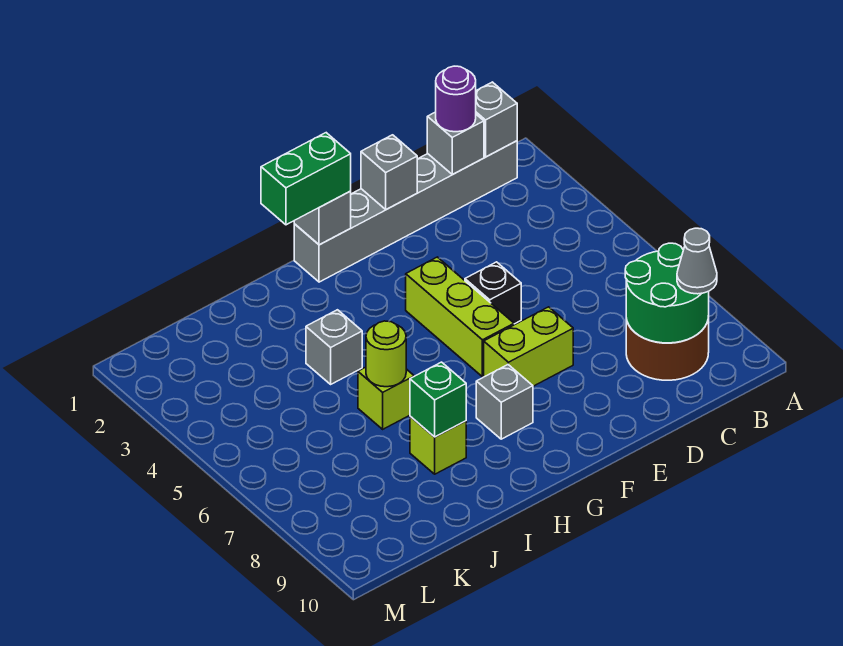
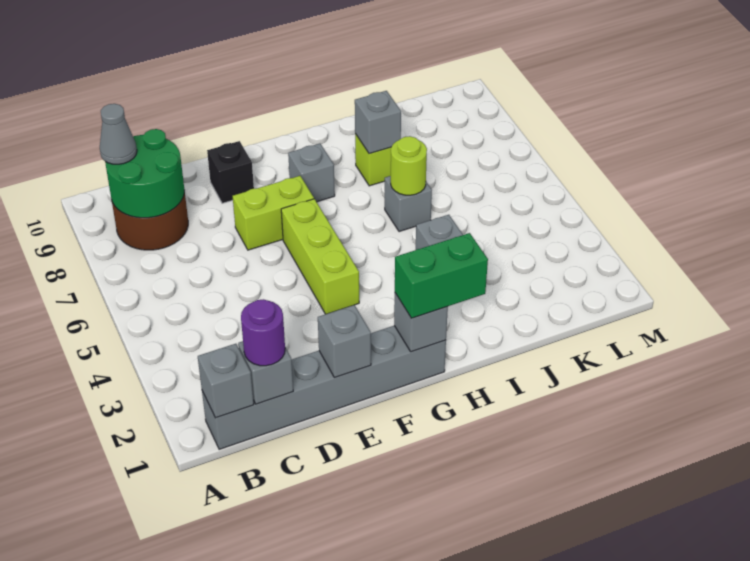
black 1x1 brick [465,262,521,324] -> black 1x1 brick moved to [207,141,254,203]
lime 1x1 brick [358,367,414,429] -> grey 1x1 brick [385,176,432,232]
green 1x1 brick [410,362,466,437] -> grey 1x1 brick [355,91,401,154]

